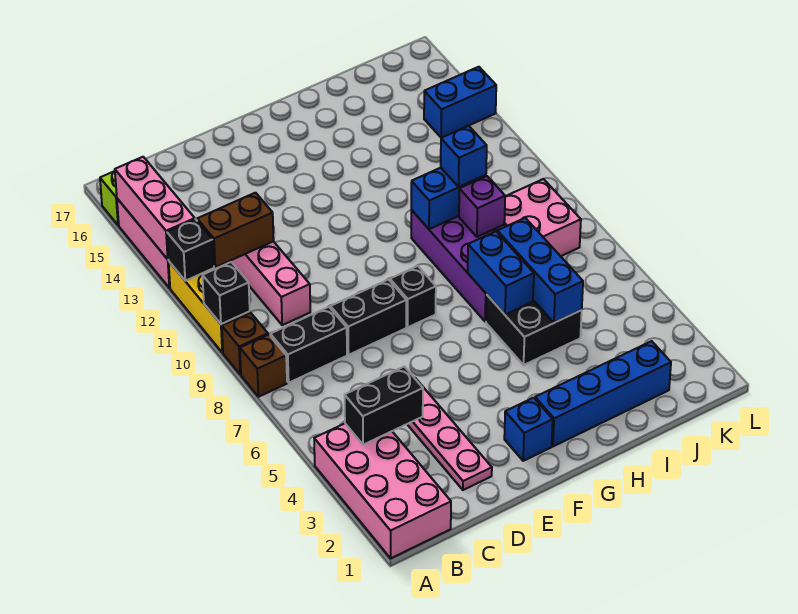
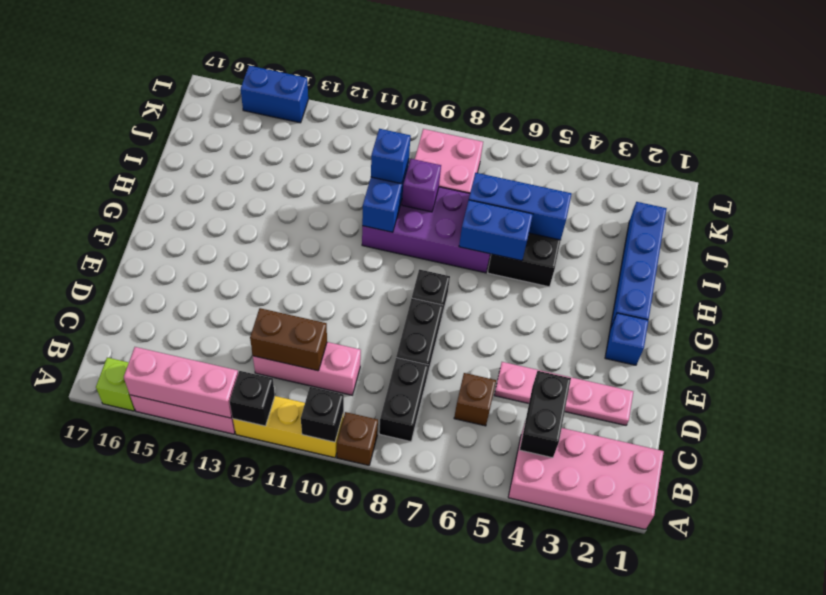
brown 1x1 brick [240,334,287,397] -> brown 1x1 brick moved to [454,373,496,426]
brown 1x2 brick [197,193,274,267] -> brown 1x2 brick turned to [250,308,327,371]
blue 1x2 brick [424,67,496,138] -> blue 1x2 brick turned to [241,66,308,123]

